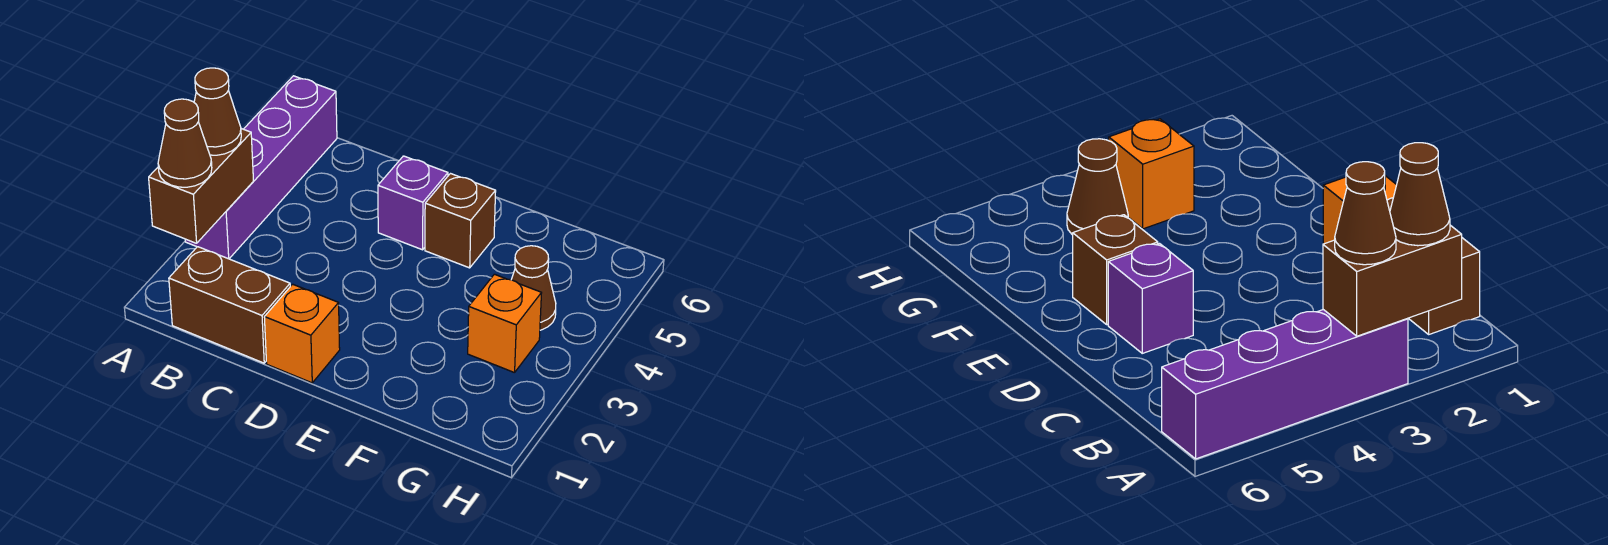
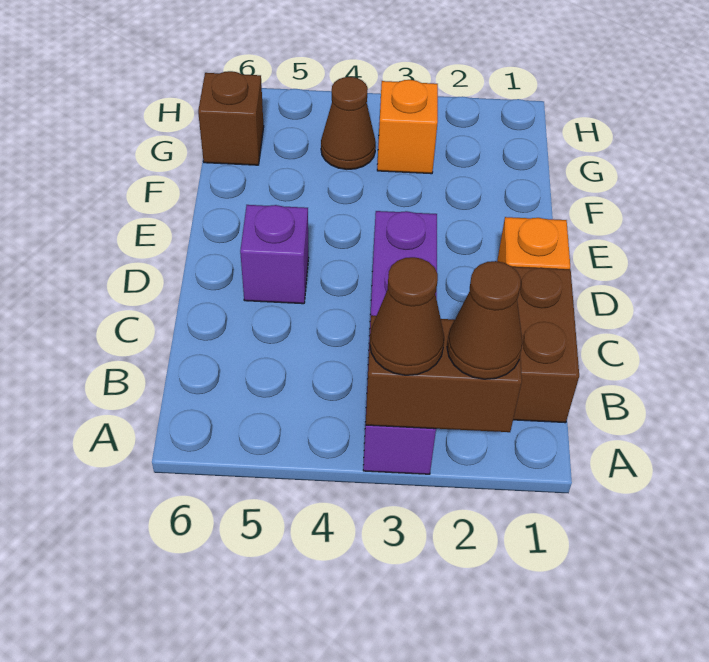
purple 1x4 brick [185,76,337,259] -> purple 1x4 brick turned to [363,211,437,474]
brown 1x1 brick [425,174,496,268] -> brown 1x1 brick moved to [198,71,264,165]

